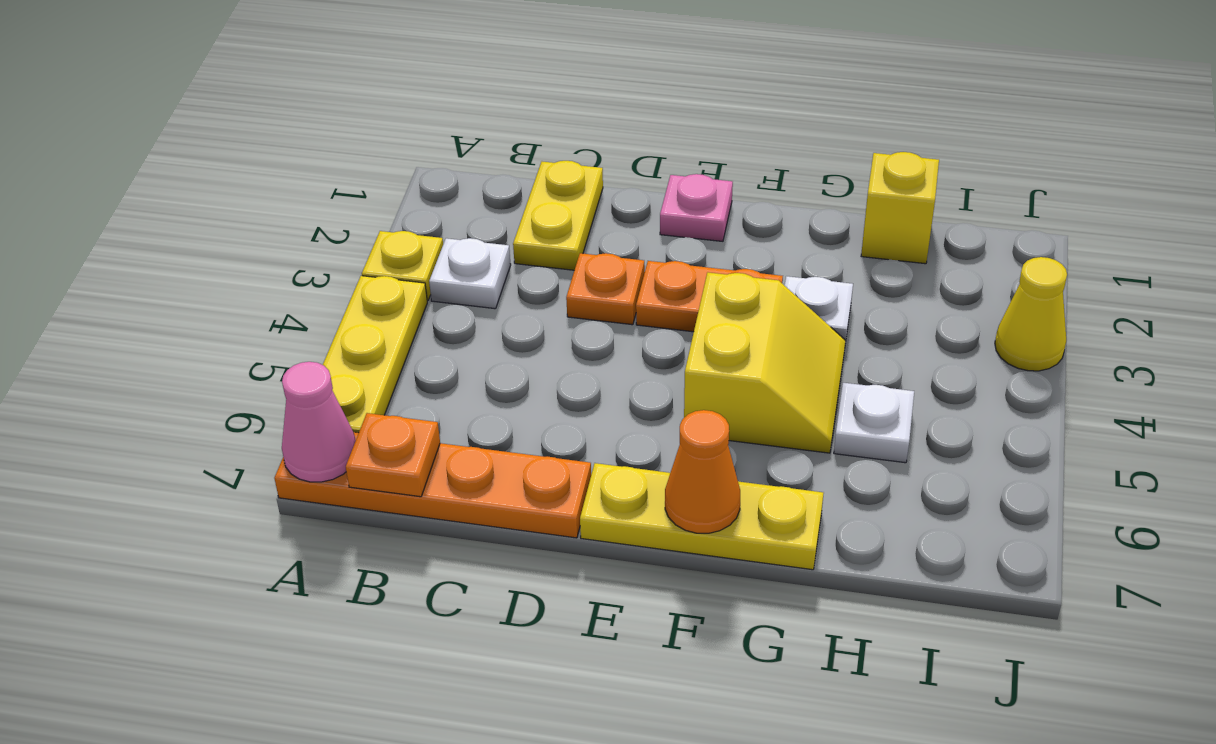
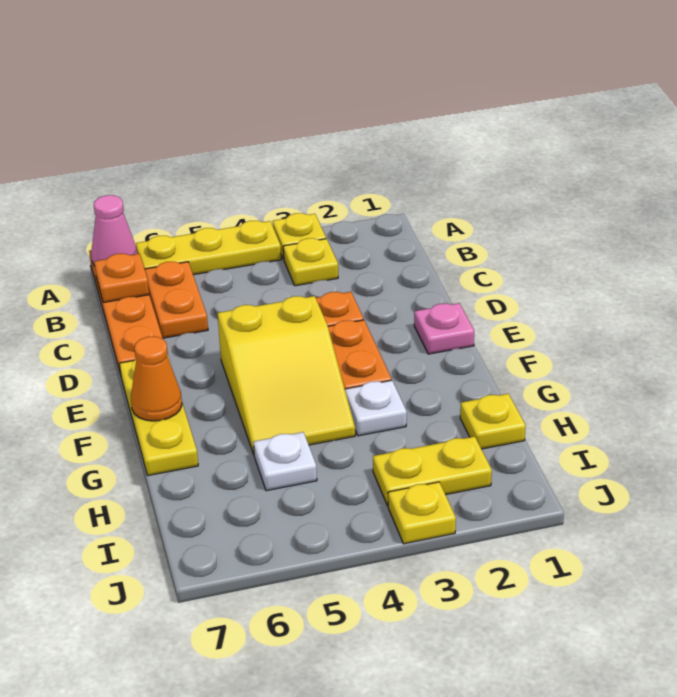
white 1x1 plate [429,238,511,309] -> yellow 1x1 plate [283,238,338,286]
none -> orange 1x2 plate [145,262,208,338]
yellow 1x2 plate [513,161,603,270] -> yellow 1x2 plate moved to [373,436,492,506]
yellow 2x2 slope [684,272,846,453] -> yellow 2x3 slope [218,296,355,454]
yellow 1x1 brick [861,152,939,264] -> yellow 1x1 plate [460,394,526,449]
yellow 1x1 cone [995,257,1067,371] -> yellow 1x1 plate [388,482,456,544]

